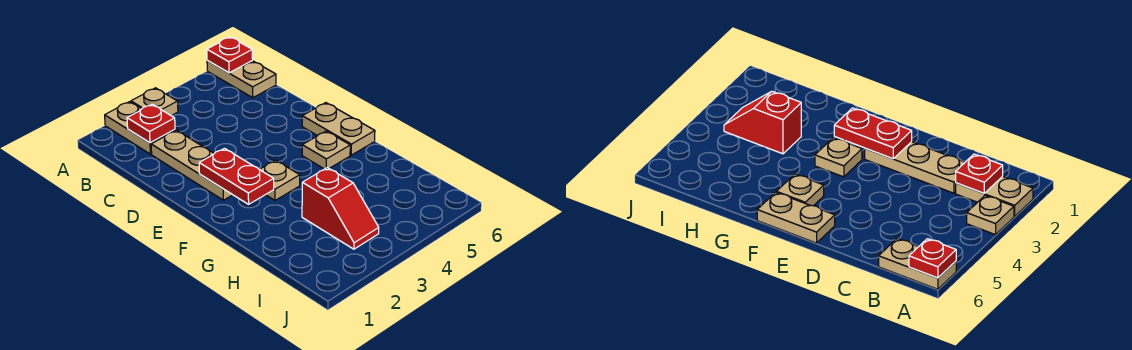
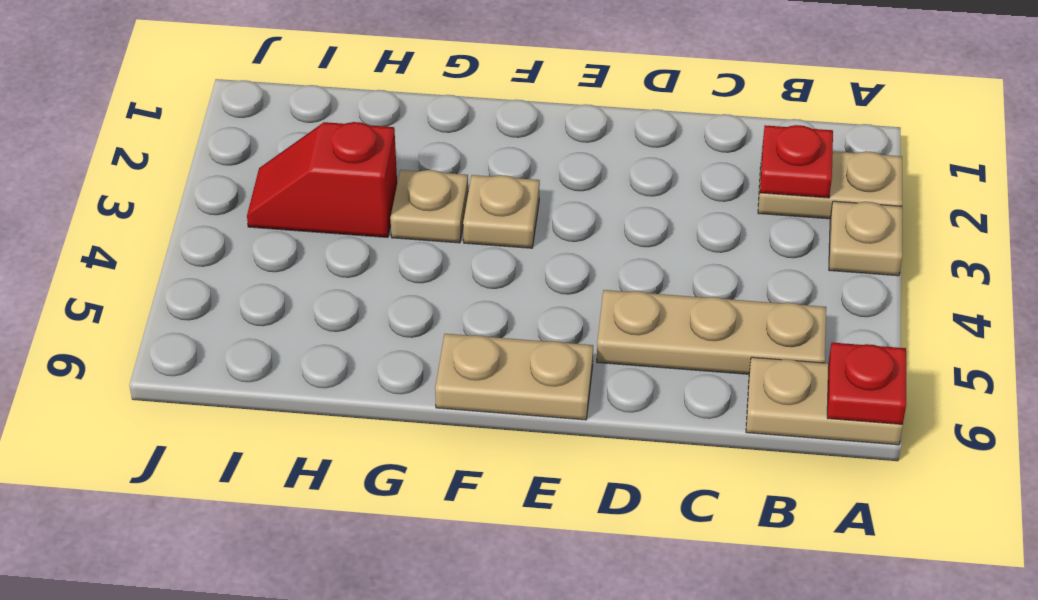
tan 1x3 plate [151,130,232,200] -> tan 1x3 plate moved to [597,290,826,374]
red 1x2 plate [199,148,274,204] -> none
tan 1x1 plate [302,131,350,169] -> tan 1x1 plate moved to [390,170,468,243]

